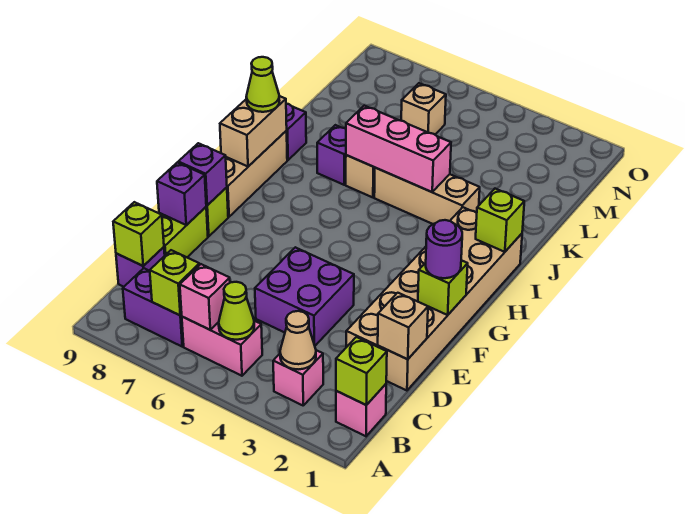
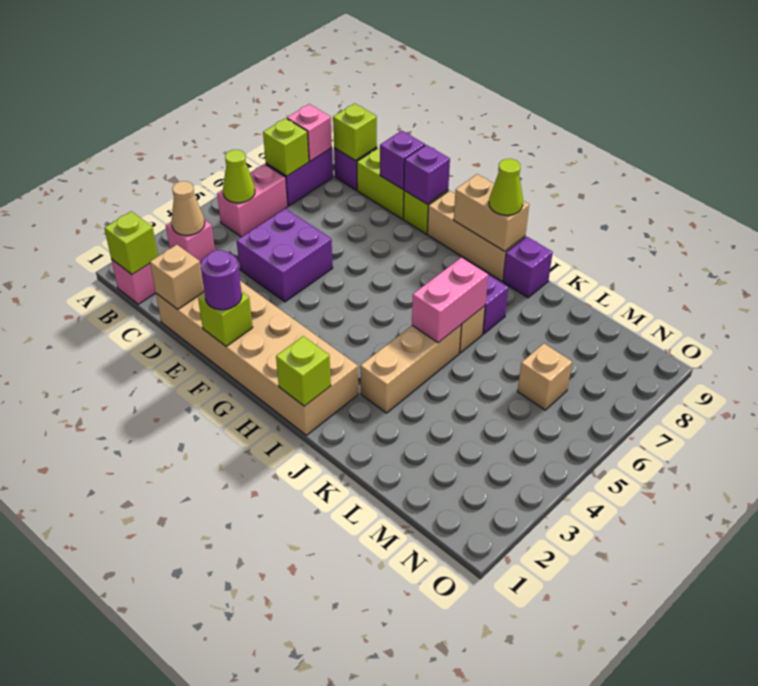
pink 1x1 brick [180,264,230,330] -> pink 1x1 brick moved to [287,104,332,161]
pink 1x3 brick [346,106,451,192] -> pink 1x2 brick [412,257,488,343]

